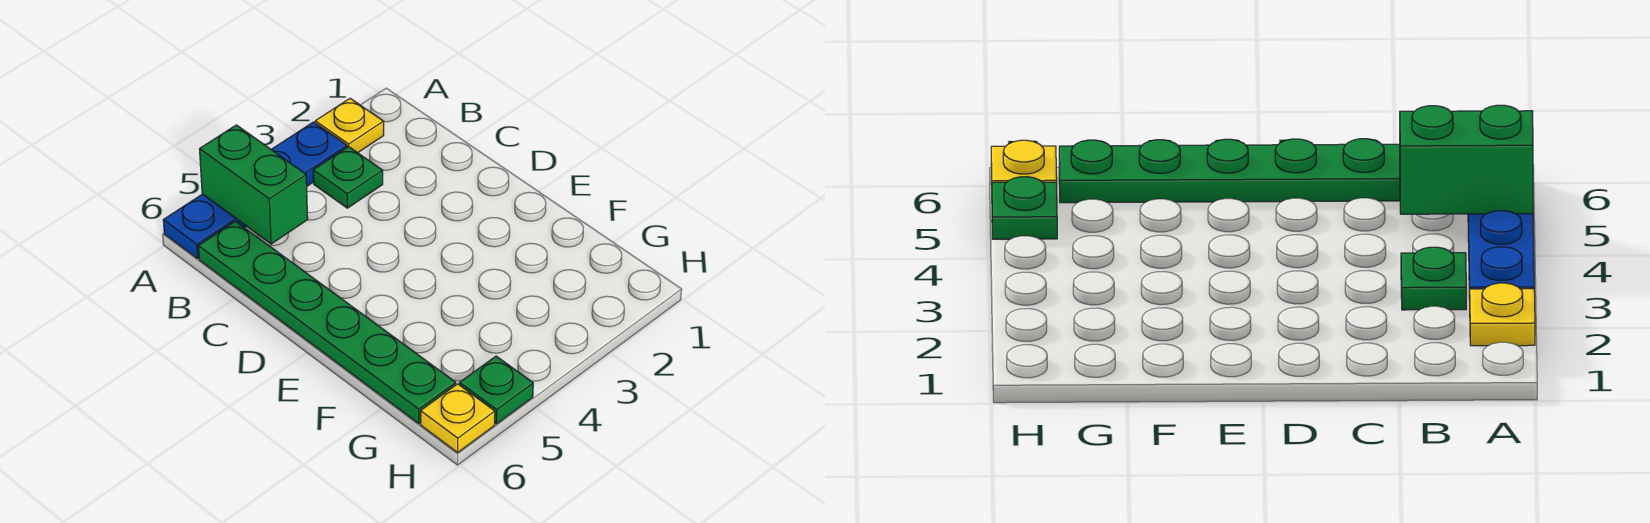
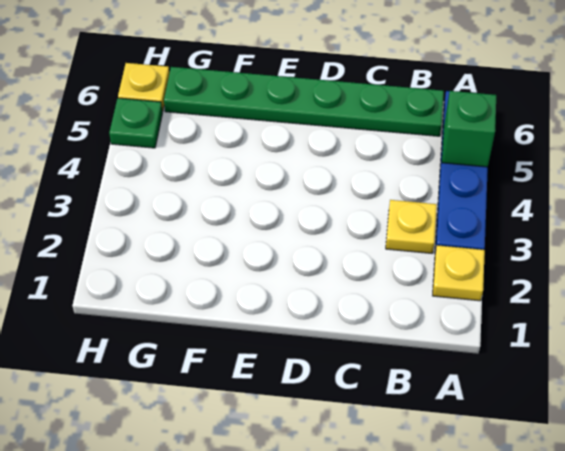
green 1x2 brick [200,125,308,244] -> green 1x1 brick [442,91,496,167]
green 1x1 plate [313,147,383,208] -> yellow 1x1 plate [386,200,437,253]

